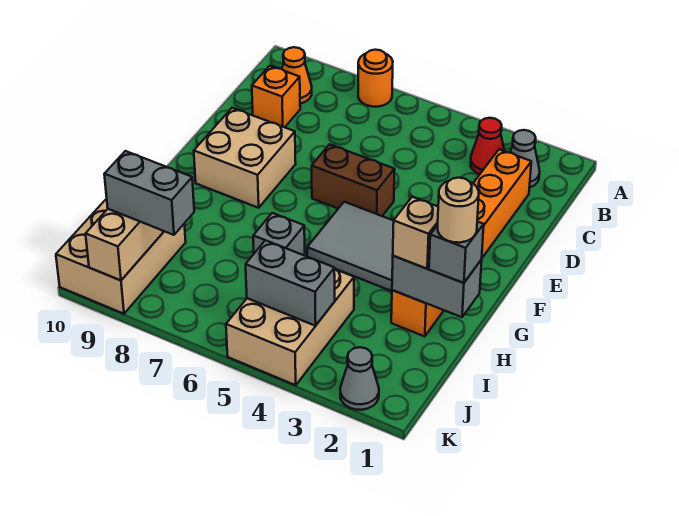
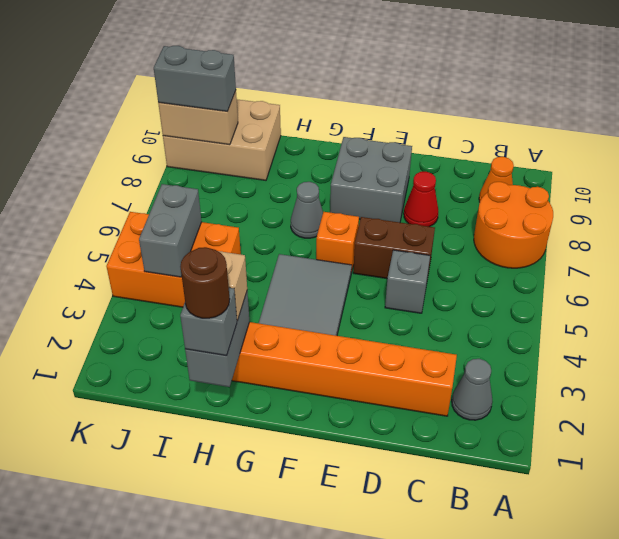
orange 1x1 round brick [358,50,393,107] -> orange 2x2 round brick [474,182,553,268]
red 1x1 cone [471,118,504,174] -> red 1x1 cone moved to [404,172,438,227]
orange 1x1 brick [252,66,300,127] -> orange 1x1 brick moved to [316,212,359,273]
brown 1x2 brick [312,144,395,216] -> brown 1x2 brick turned to [353,217,435,279]
tan 2x2 brick [194,108,296,208] -> grey 2x2 brick [330,137,412,222]
tan 1x1 round brick [438,178,479,243] -> brown 1x1 round brick [180,247,230,318]
grey 1x1 brick [253,213,305,256] -> grey 1x1 brick moved to [385,250,430,313]
tan 2x3 brick [226,269,354,385] -> orange 2x3 brick [106,212,241,307]
grey 1x2 brick [104,151,194,235] -> grey 1x2 brick turned to [154,46,236,112]
grey 1x1 cone [340,347,379,410] -> grey 1x1 cone moved to [291,182,323,238]

